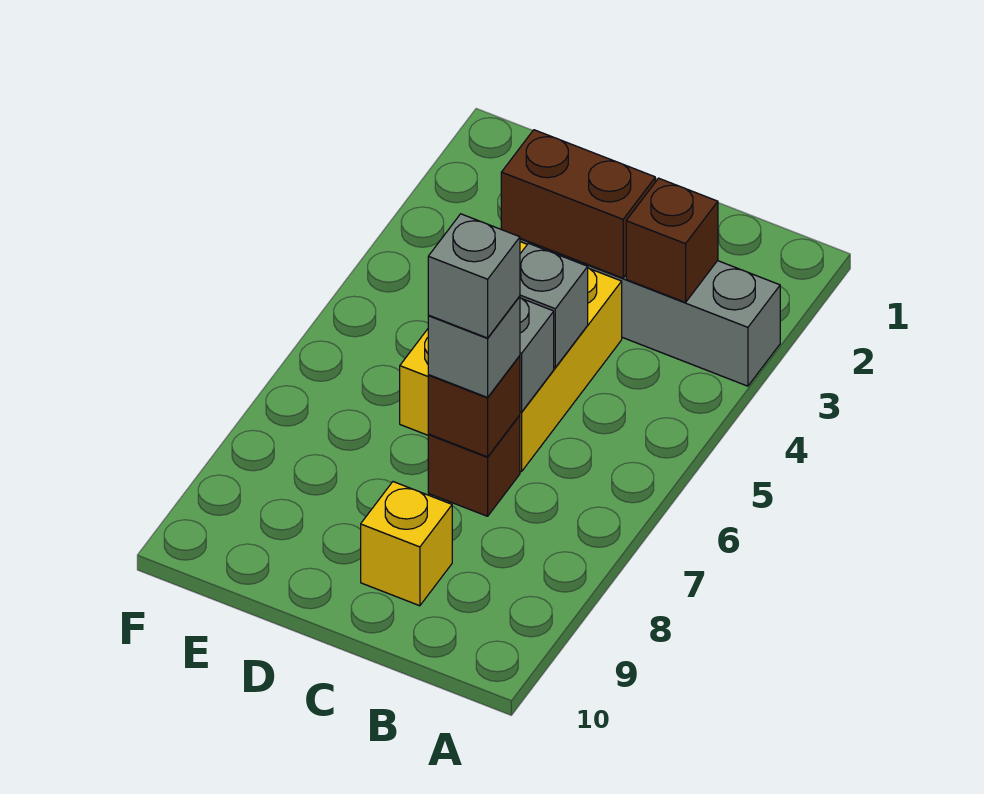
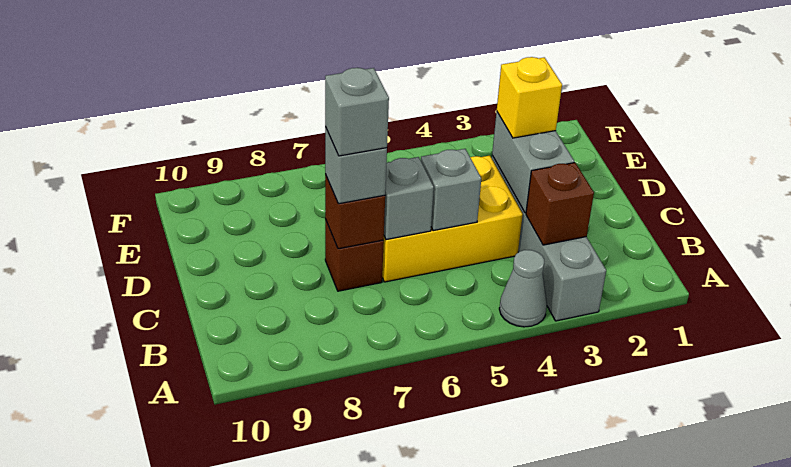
none -> grey 1x1 cone [499,250,547,327]
brown 1x2 brick [501,130,655,278] -> grey 1x2 brick [492,111,574,213]
yellow 1x1 brick [361,482,452,606] -> yellow 1x1 brick moved to [497,57,562,138]

